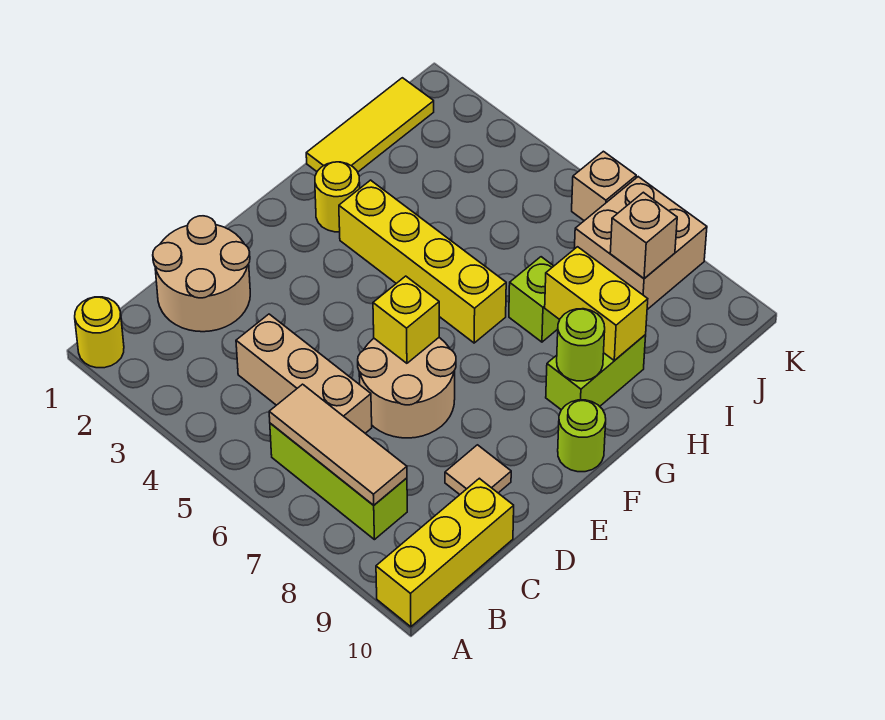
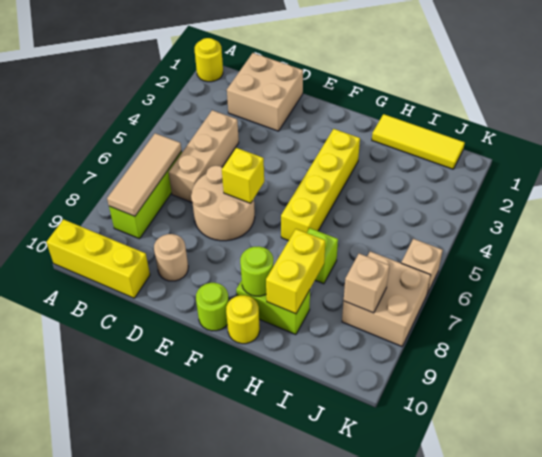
tan 2x2 round brick [153,216,250,332] -> tan 2x2 brick [227,53,303,131]
tan 1x1 tile [445,445,511,494] -> tan 1x1 round brick [154,234,188,281]
yellow 1x1 round brick [315,162,360,232] -> yellow 1x1 round brick moved to [226,295,260,344]

